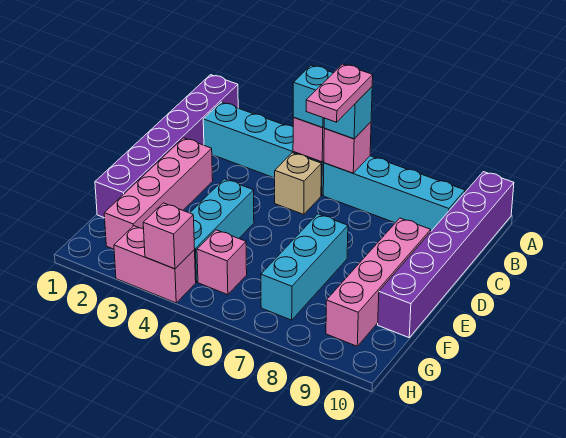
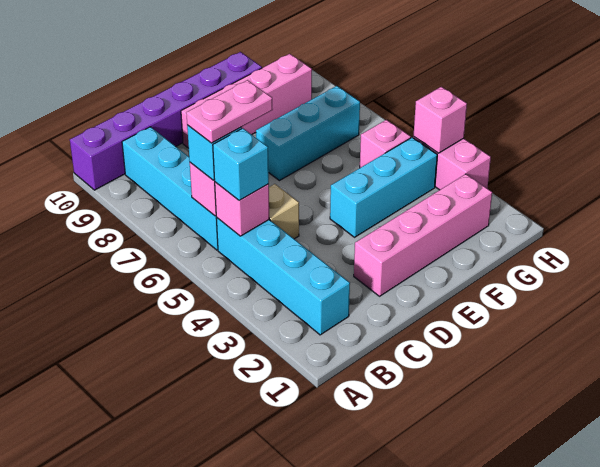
purple 1x6 brick [95,75,238,218] -> none

